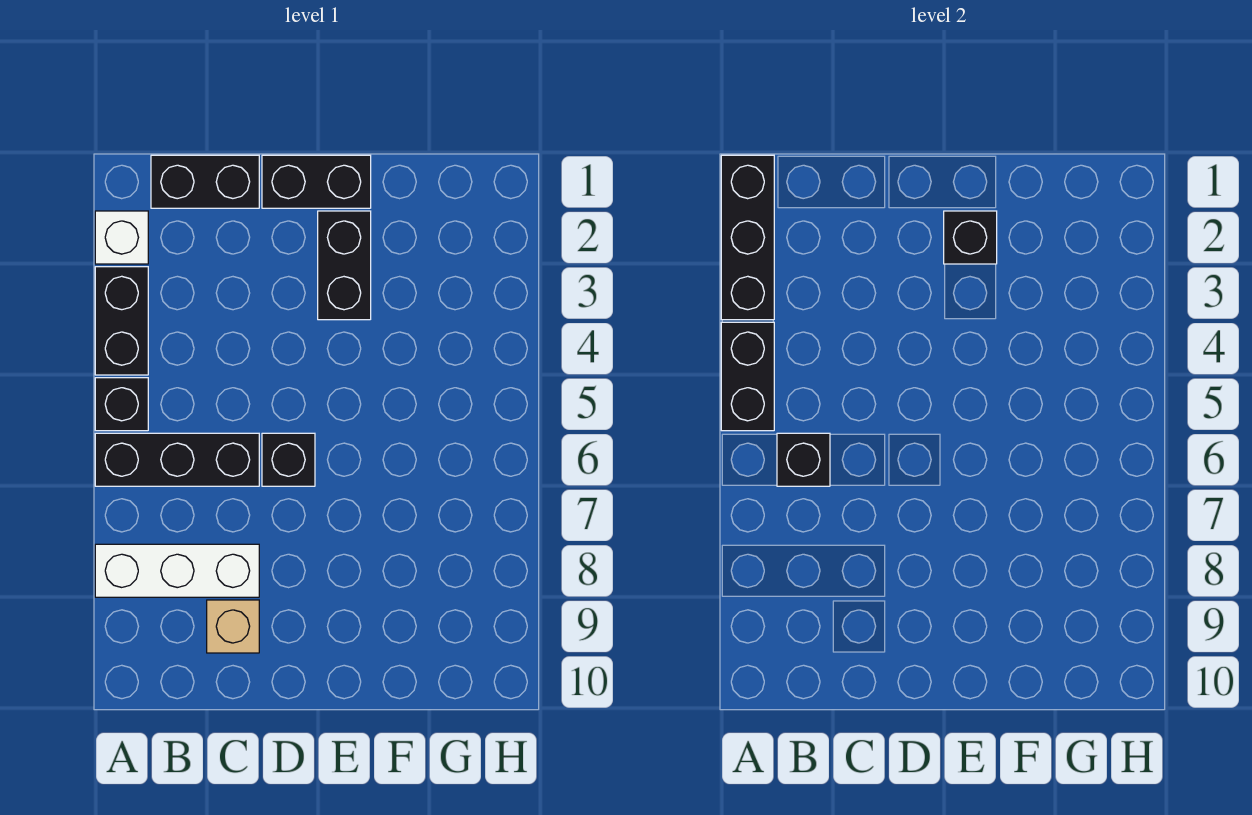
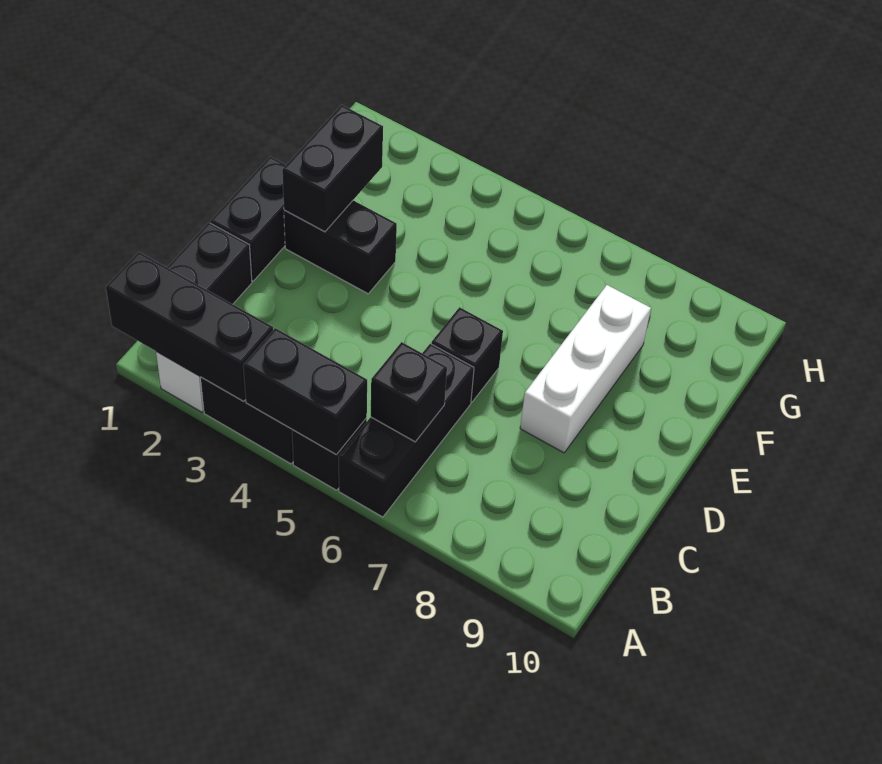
white 1x3 brick [95,544,259,597] -> white 1x3 brick moved to [520,285,651,453]
tan 1x1 brick [207,600,259,653] -> none
black 1x1 brick [944,211,997,264] -> black 1x2 brick [282,105,383,232]

